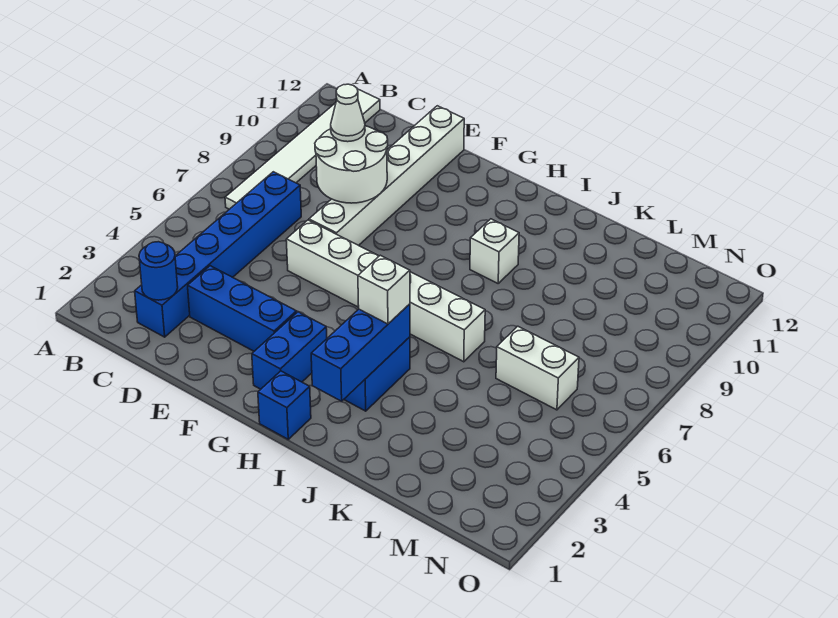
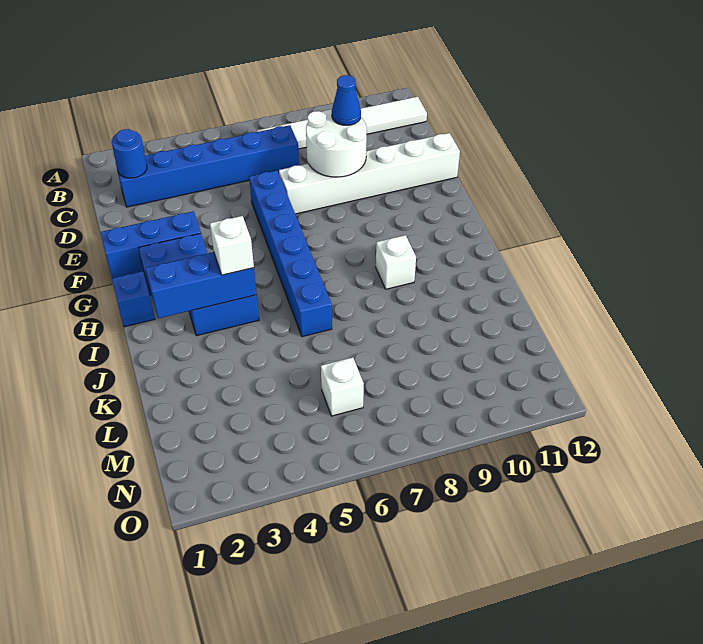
blue 1x3 brick [188,266,297,351] -> blue 1x3 brick turned to [101,211,201,278]
white 1x1 cone [331,84,365,142] -> blue 1x1 cone [332,75,361,125]
white 1x6 brick [286,220,485,362] -> blue 1x6 brick [249,170,332,337]
white 1x2 brick [496,326,579,410] -> white 1x1 brick [321,357,364,416]

